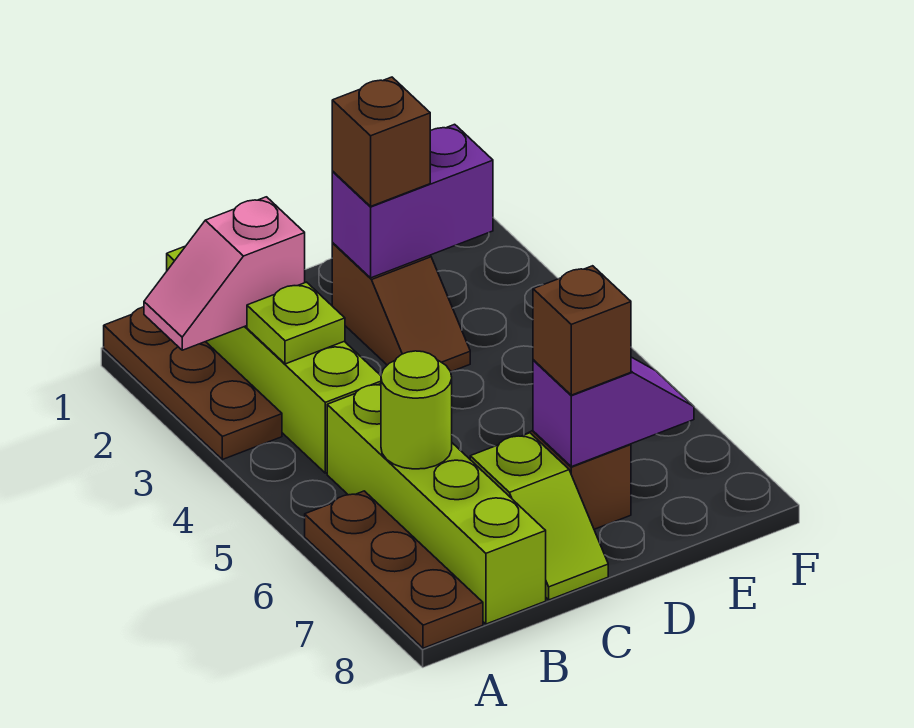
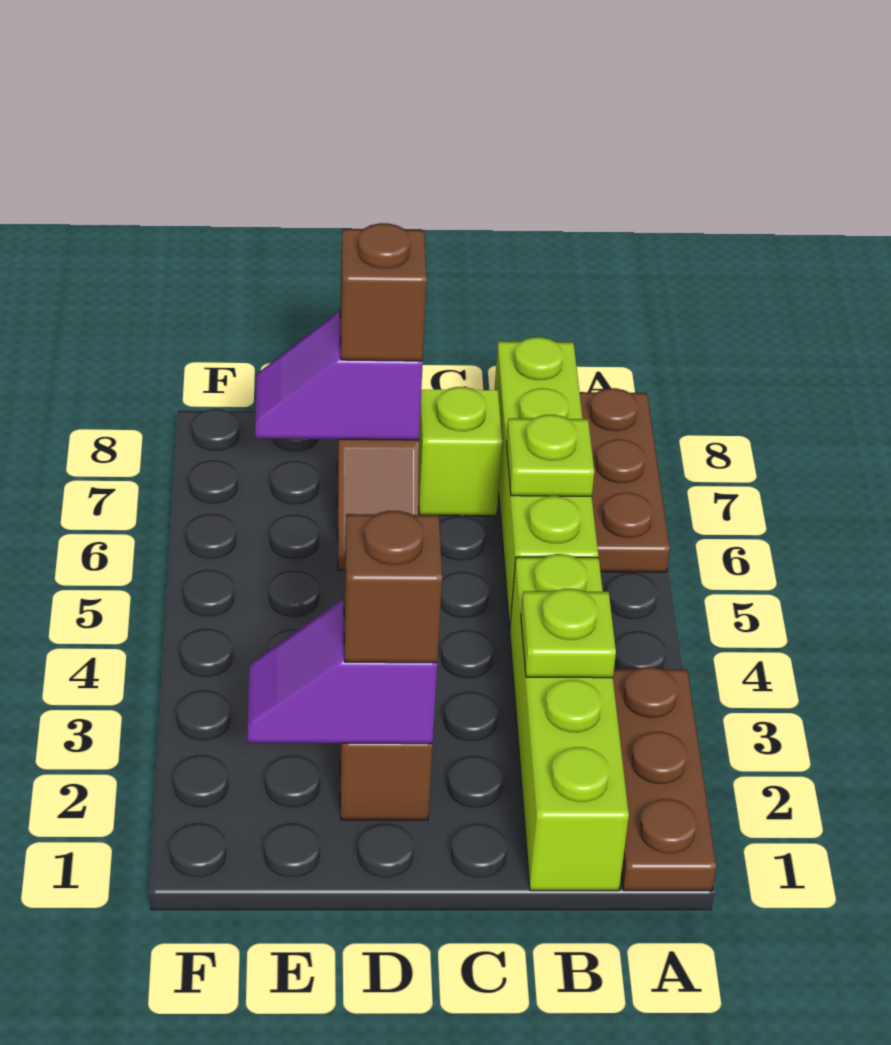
pink 1x2 slope [144,197,305,350] -> none
lime 1x1 round brick [381,351,452,469] -> lime 1x1 plate [507,415,594,496]
purple 1x2 brick [332,124,493,278] -> purple 1x2 slope [248,599,437,744]

